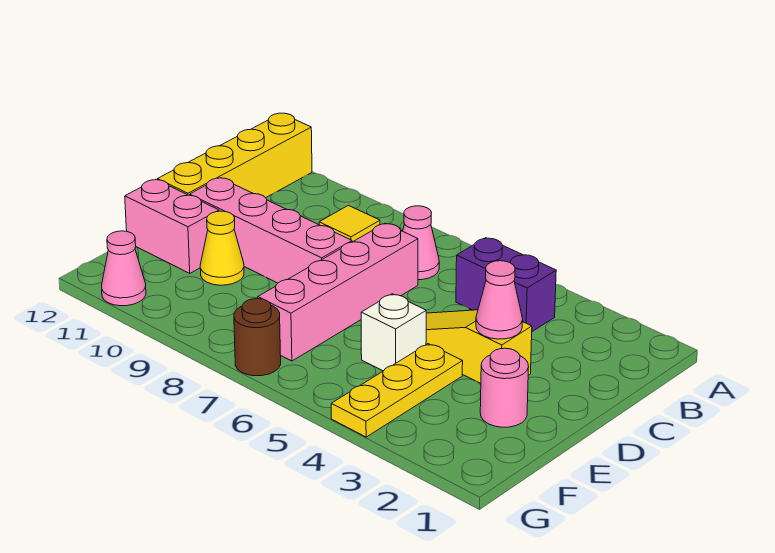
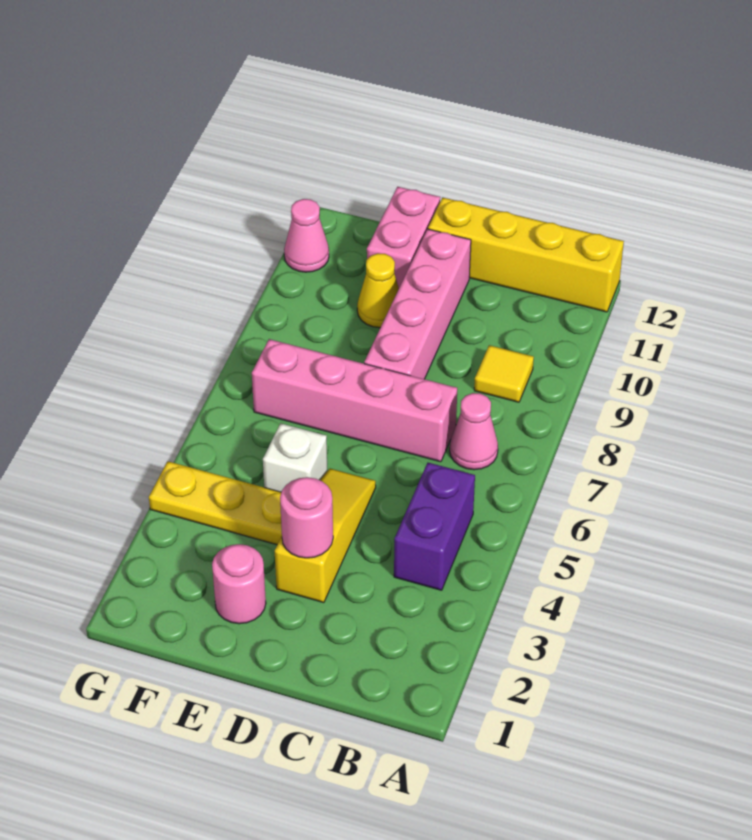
pink 1x1 cone [476,261,523,339] -> pink 1x1 round brick [280,477,333,558]
brown 1x1 round brick [234,299,281,376] -> none

